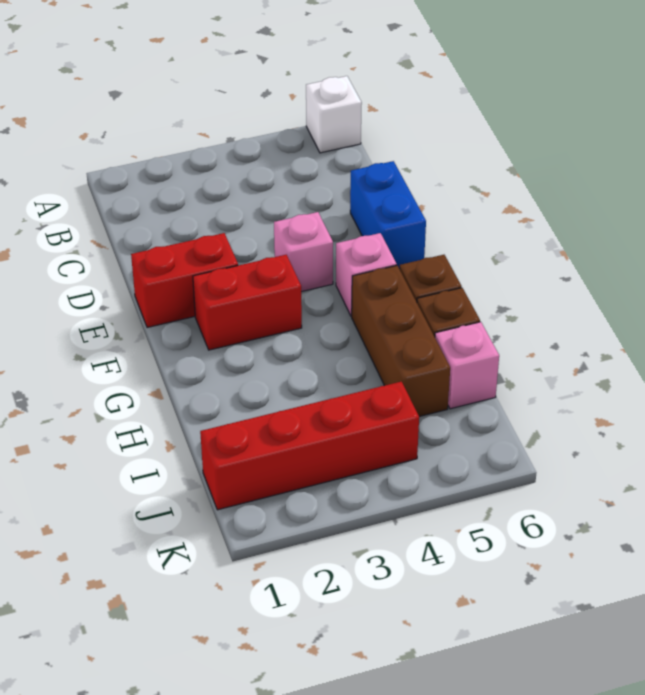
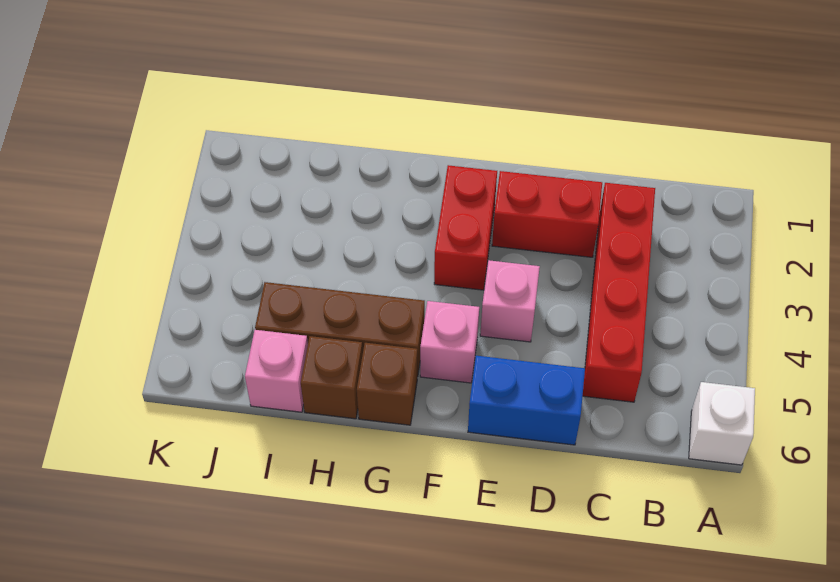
red 1x2 brick [131,233,238,328] -> red 1x2 brick turned to [492,171,602,257]
red 1x4 brick [200,382,419,510] -> red 1x4 brick moved to [583,183,655,402]

